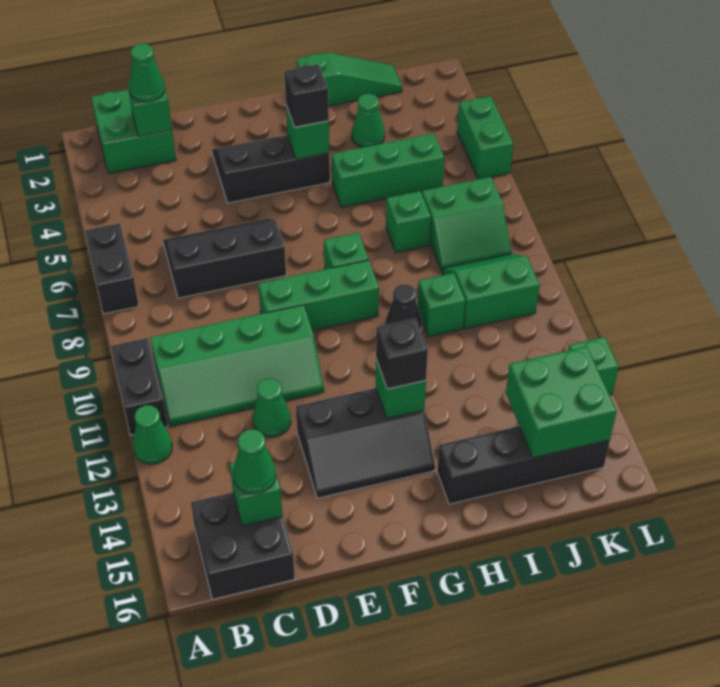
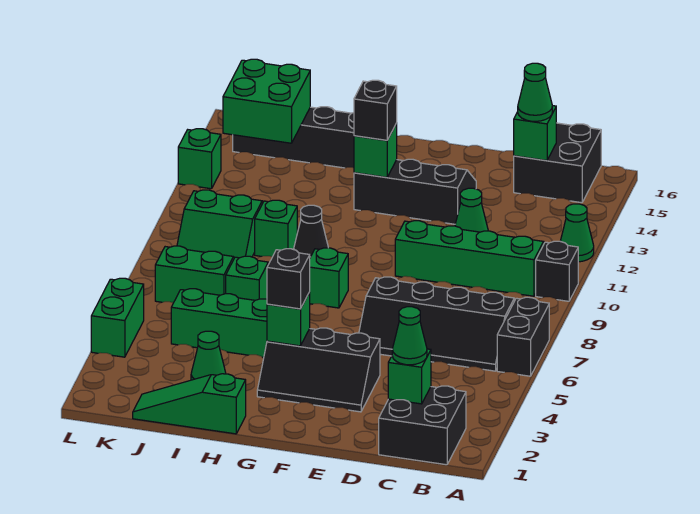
black 1x2 brick [111,338,168,435] -> black 1x1 brick [536,241,578,301]
green 2x2 brick [91,90,176,174] -> black 2x2 brick [379,386,466,465]
black 2x3 slope [163,218,286,298] -> black 2x4 slope [359,277,514,371]
green 1x3 brick [258,260,379,331] -> none

